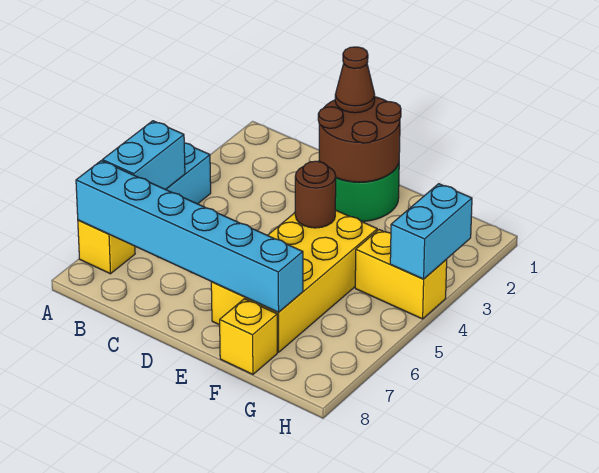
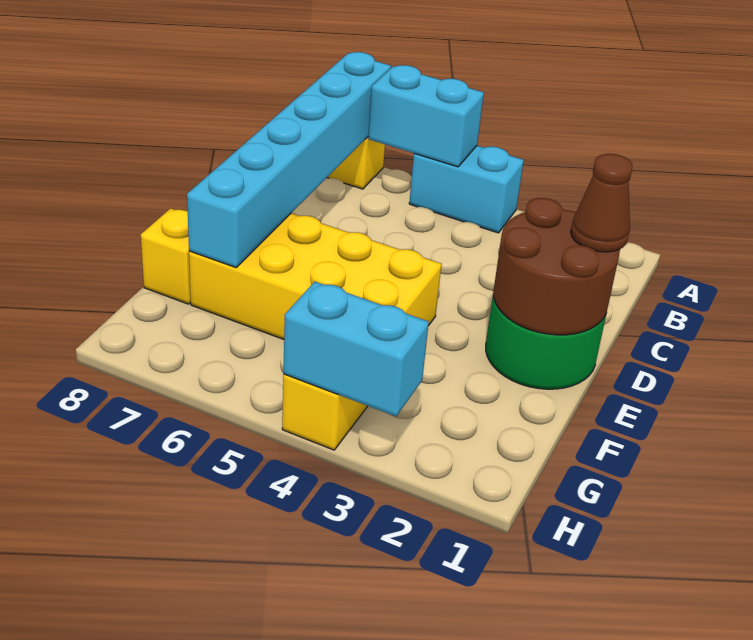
brown 1x1 round brick [295,161,336,228] -> none

